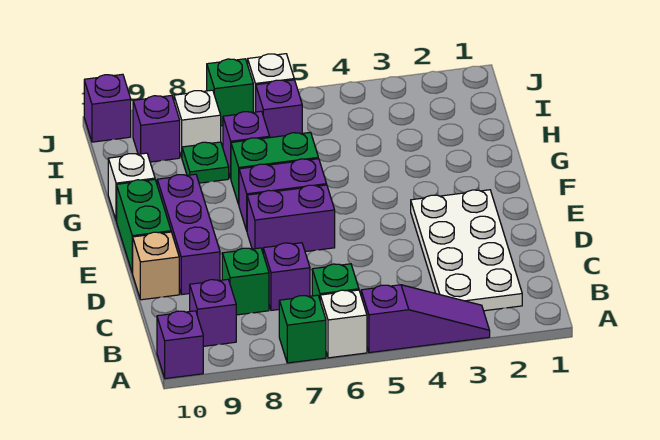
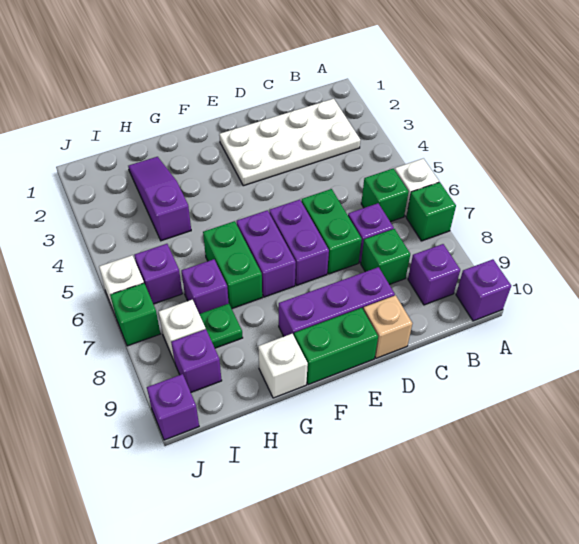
purple 1x3 slope [361,285,490,353] -> purple 1x3 slope moved to [128,157,191,241]
none -> green 1x2 brick [301,189,362,274]

